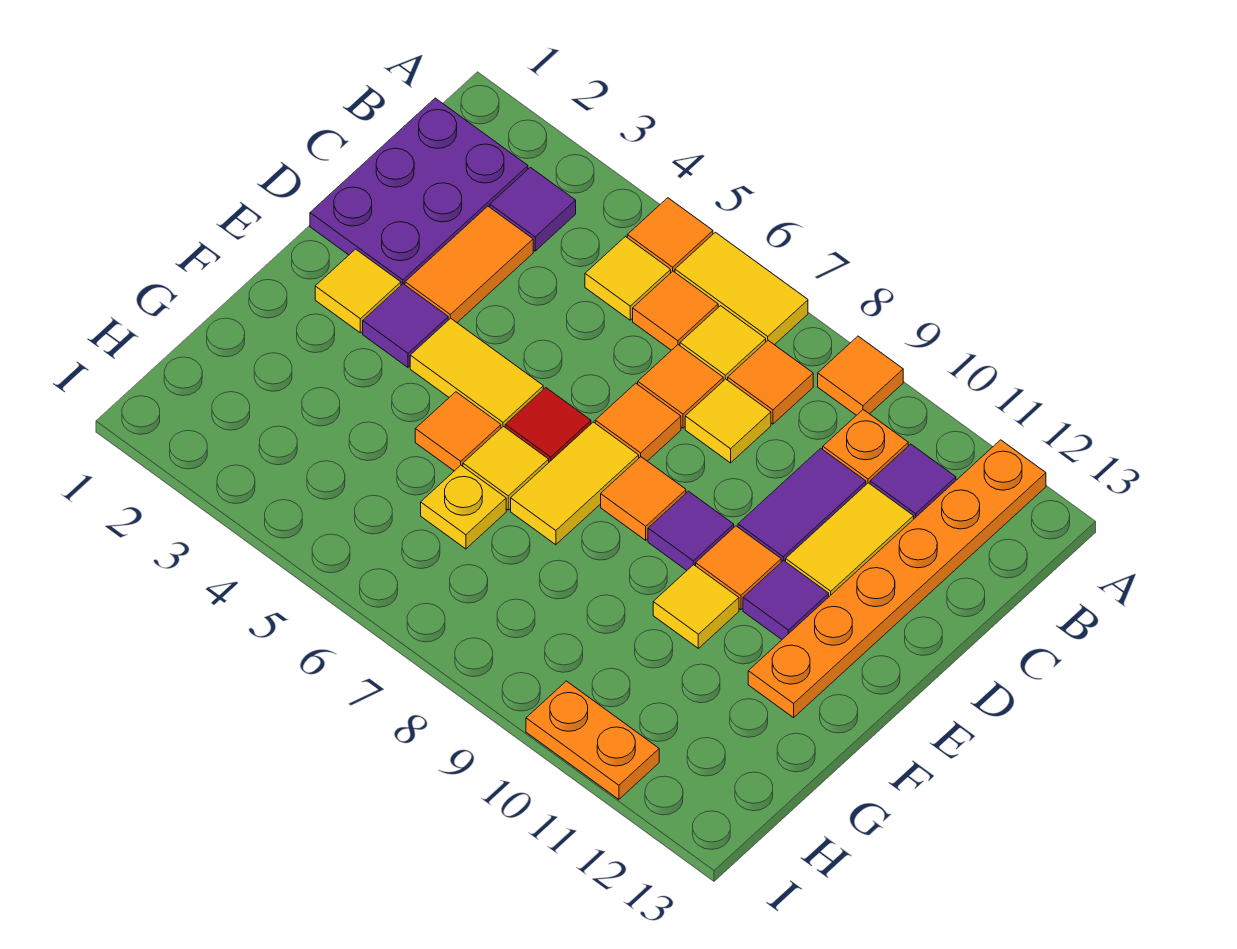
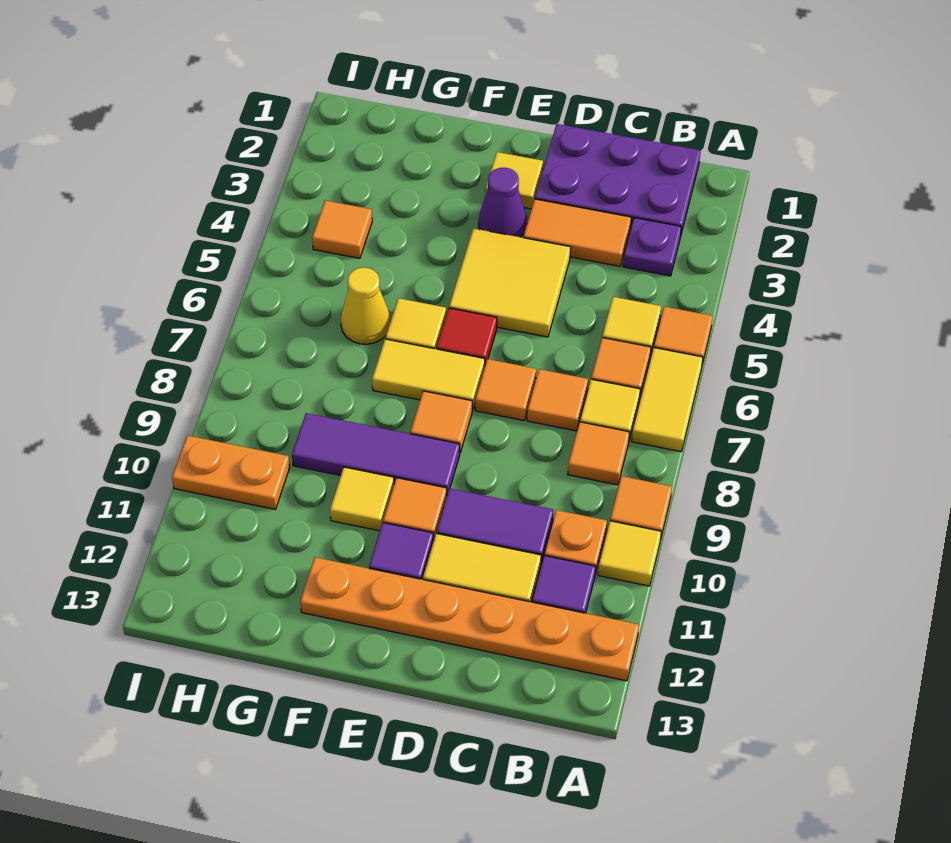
purple 1x1 tile [490,167,576,251] -> purple 1x1 plate [623,218,681,276]
yellow 1x1 tile [685,379,771,463] -> yellow 1x1 tile moved to [598,521,661,586]
purple 1x1 tile [363,284,448,367] -> purple 1x1 cone [479,168,527,237]
yellow 1x2 tile [410,318,543,428] -> yellow 2x2 tile [449,228,571,337]
purple 1x1 tile [648,491,734,570] -> purple 1x3 tile [292,413,460,494]
orange 1x1 tile [415,392,501,471] -> orange 1x1 tile moved to [312,200,372,258]
yellow 1x1 plate [421,465,506,549] -> yellow 1x1 cone [341,267,390,344]
orange 1x2 plate [526,681,659,799] -> orange 1x2 plate turned to [172,435,290,509]

